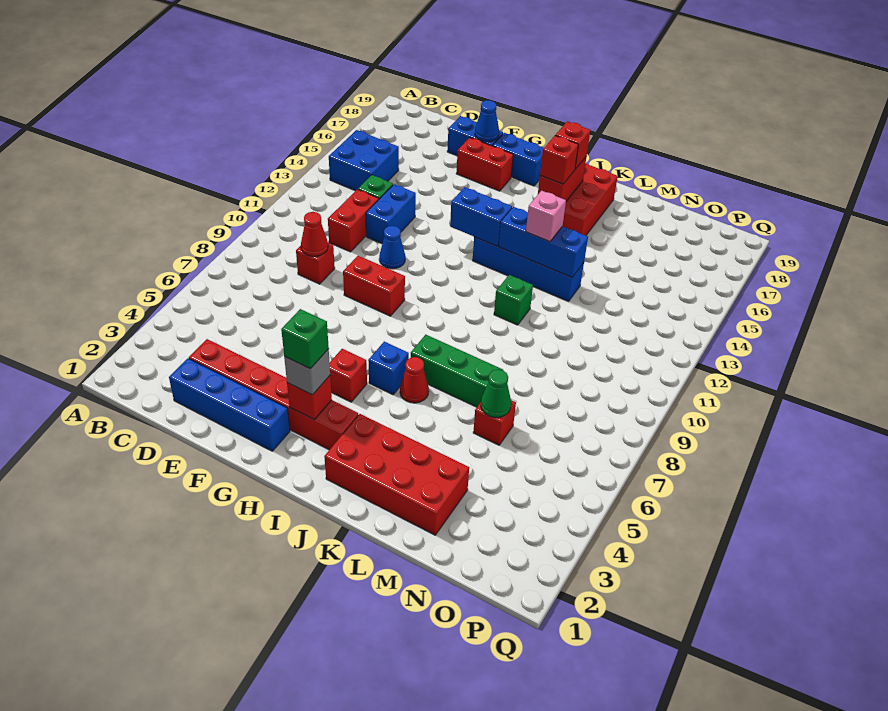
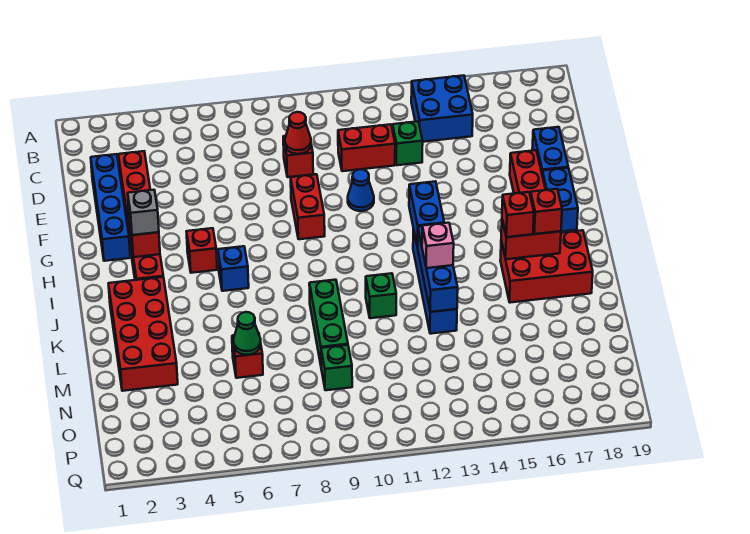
blue 1x2 brick [366,184,416,244] -> none
blue 1x1 cone [475,100,499,142] -> none
green 1x1 brick [281,309,329,369] -> green 1x1 brick moved to [321,345,352,390]
red 1x1 cone [400,357,429,403] -> none
green 1x3 brick [411,335,503,407] -> green 1x3 brick moved to [309,280,348,364]

